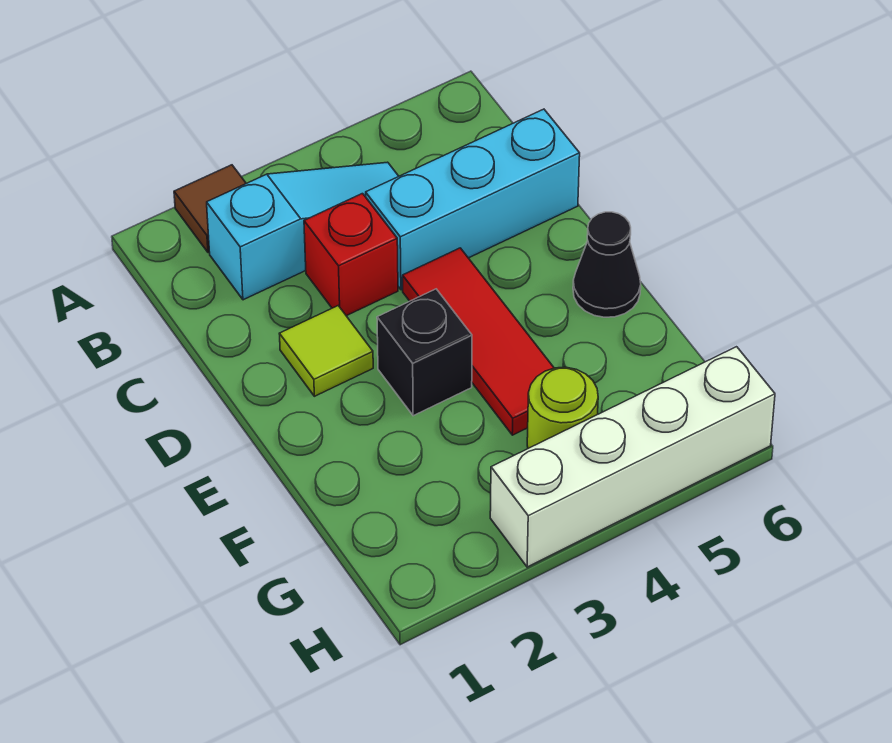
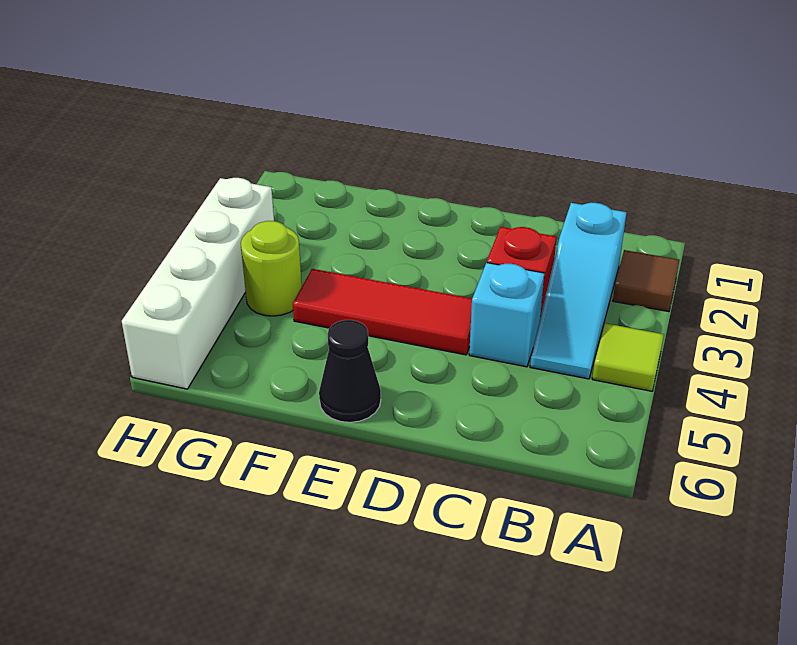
cyan 1x3 brick [366,109,580,290] -> cyan 1x1 brick [469,263,544,367]
lime 1x1 tile [279,306,373,396] -> lime 1x1 tile moved to [592,323,664,391]
black 1x1 brick [377,289,472,416] -> none

